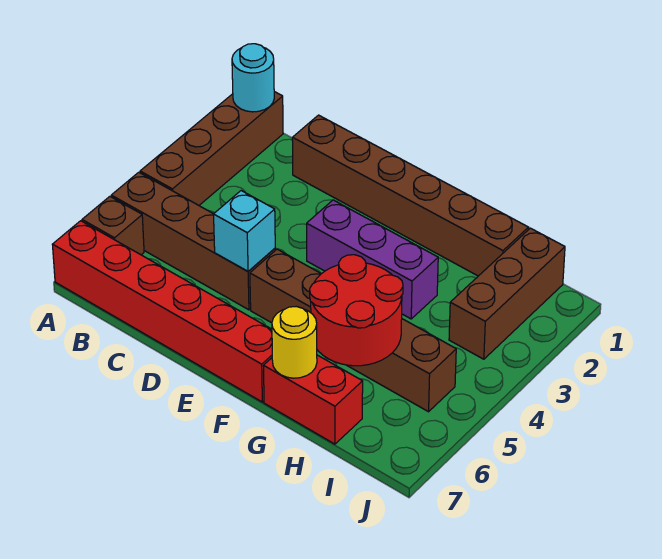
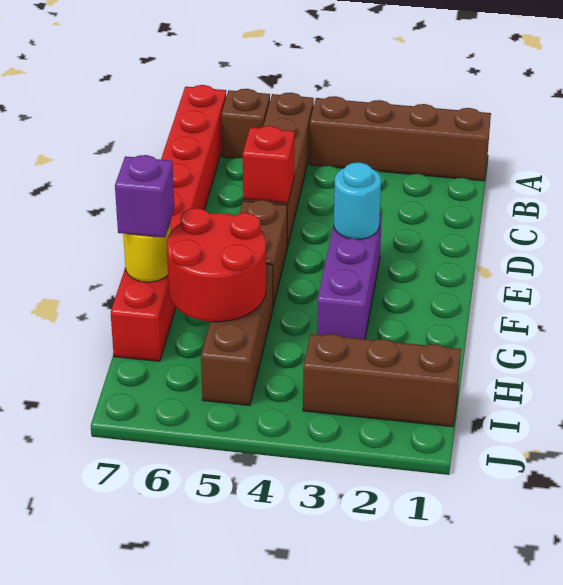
cyan 1x1 round brick [232,44,274,112] -> cyan 1x1 round brick moved to [334,162,381,239]
brown 1x6 brick [292,115,529,276] -> none
cyan 1x1 brick [214,191,275,271] -> red 1x1 brick [243,126,295,203]
none -> purple 1x1 brick [115,155,174,238]

